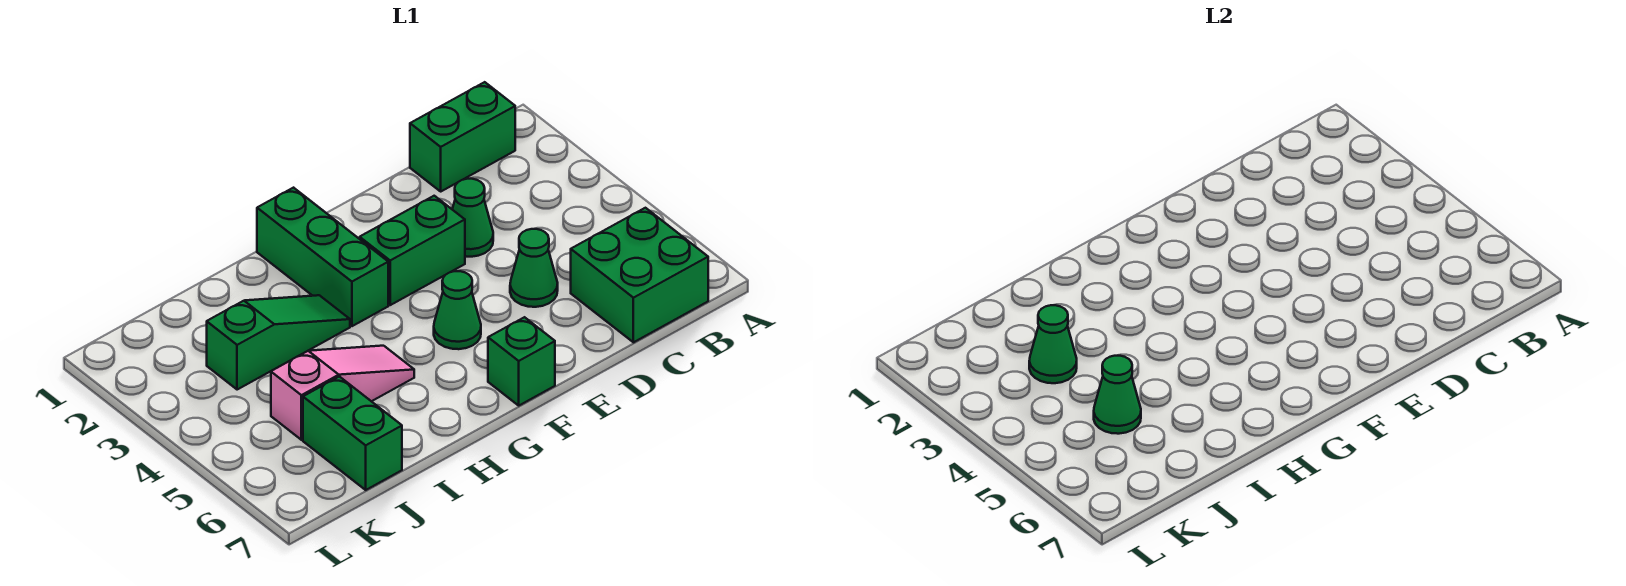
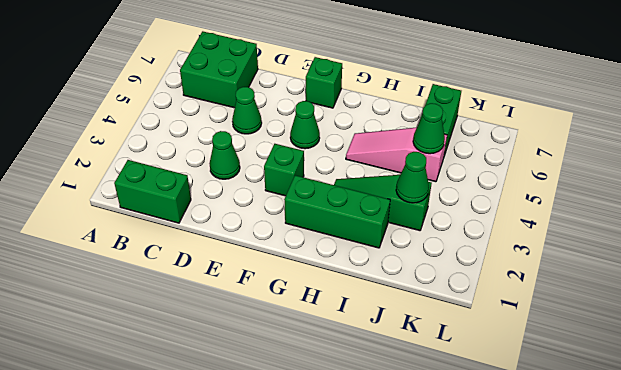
green 1x2 brick [360,196,465,305] -> green 1x1 brick [264,144,304,196]
green 1x3 brick [257,188,388,326] -> green 1x3 brick turned to [284,175,390,248]

